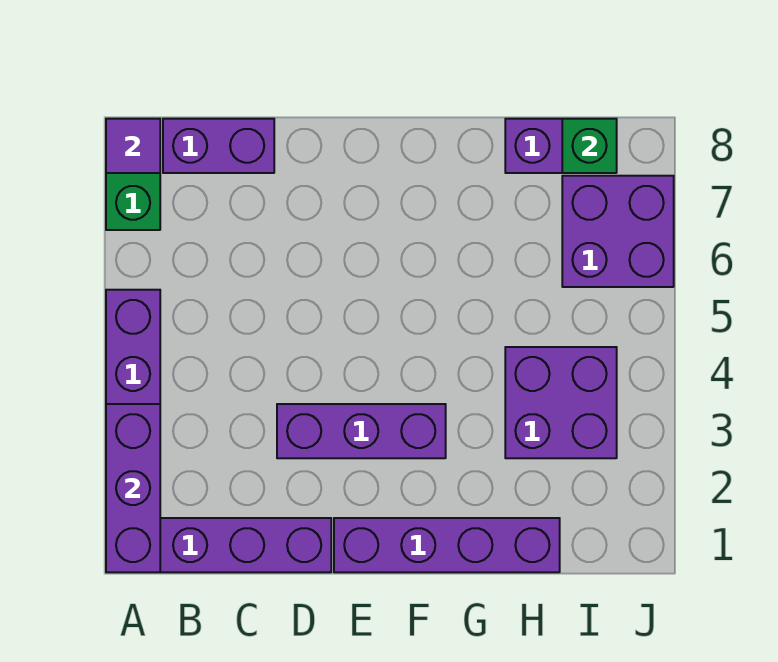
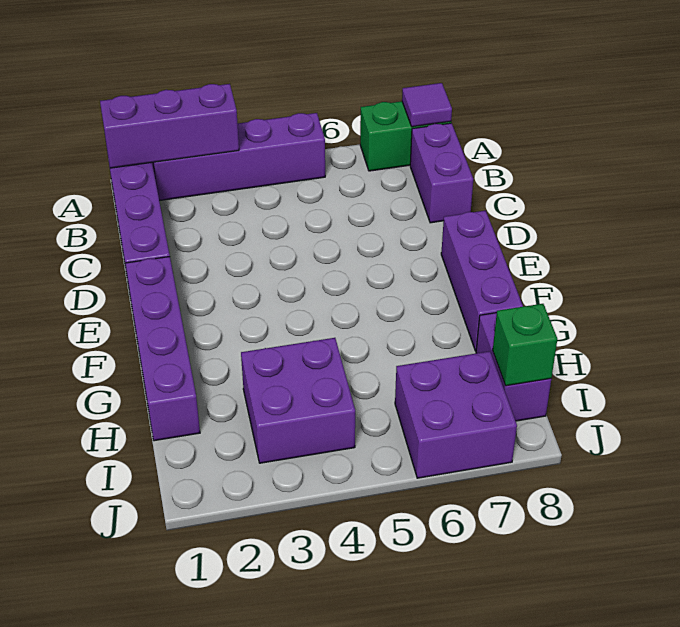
purple 1x3 brick [277,404,446,458] -> purple 1x3 brick moved to [441,210,523,351]

